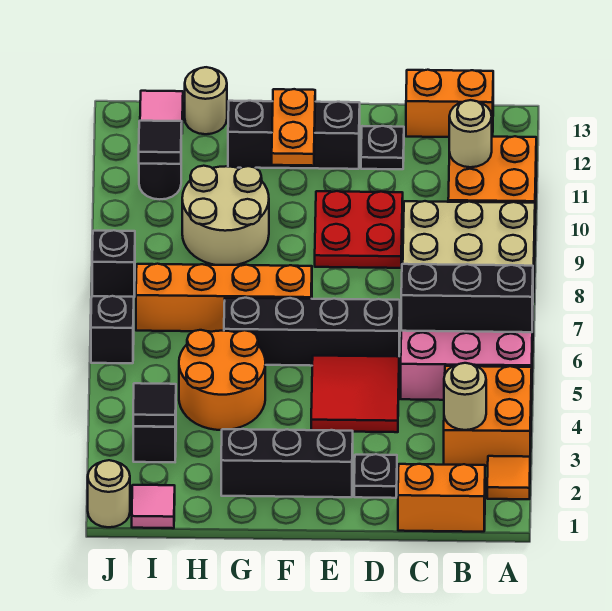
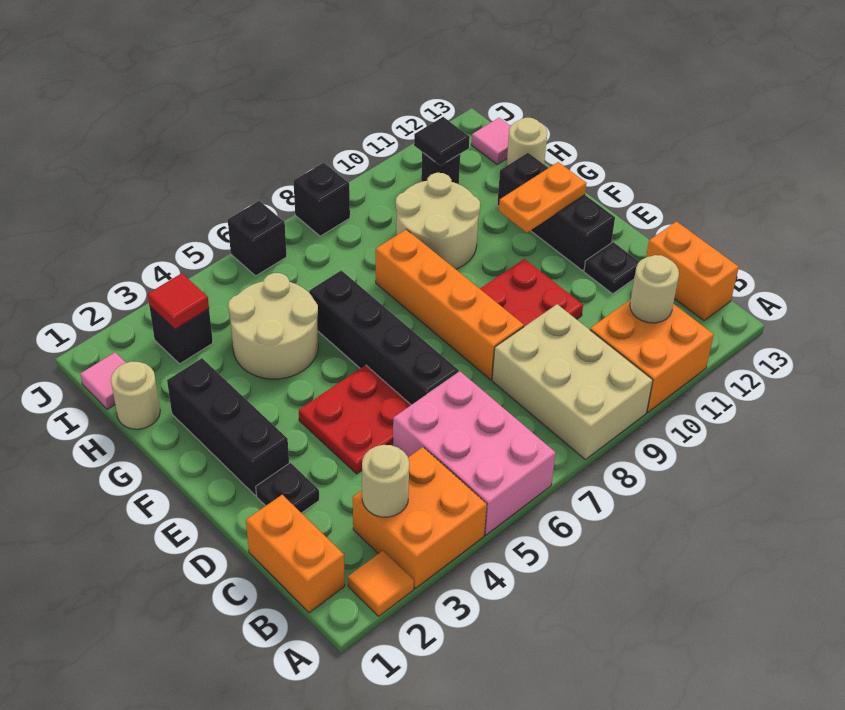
black 1x3 brick [401,264,533,332] -> none
red 2x2 tile [311,356,399,432] -> red 2x2 plate [299,365,411,474]
orange 1x4 brick [136,264,312,332] -> orange 1x4 brick moved to [376,229,524,380]
orange 2x2 round brick [179,330,265,430] -> tan 2x2 round brick [228,273,318,379]
black 1x1 tile [133,383,176,427] -> red 1x1 tile [148,273,209,329]
tan 1x1 round brick [88,460,130,527] -> tan 1x1 round brick moved to [111,362,160,429]

